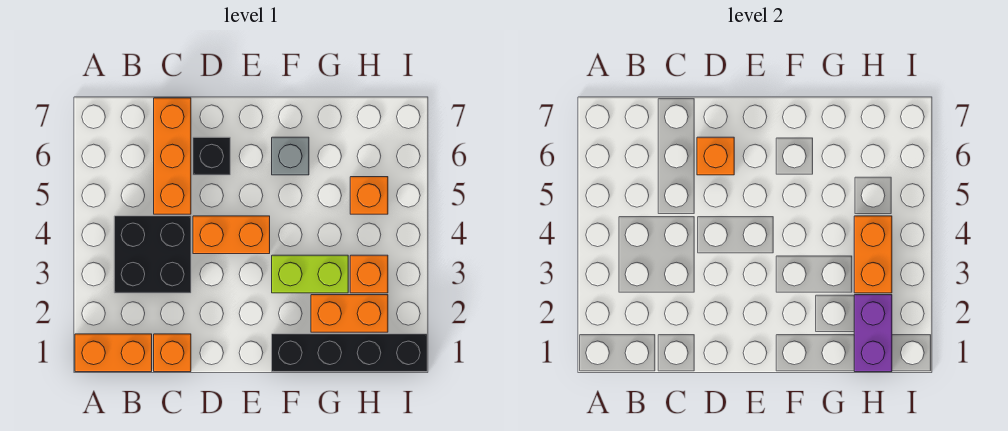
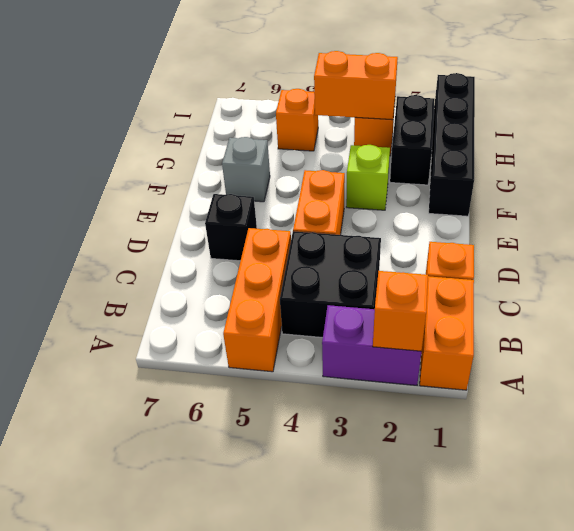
orange 1x3 brick [154,98,191,214] -> orange 1x3 brick turned to [223,228,291,372]
orange 1x1 brick [697,137,734,175] -> orange 1x1 brick moved to [373,271,428,351]
lime 1x2 brick [272,255,348,293] -> lime 1x1 brick [346,145,390,210]
orange 1x2 brick [311,295,388,332] -> black 1x2 brick [390,95,435,185]
purple 1x2 brick [854,295,892,372] -> purple 1x2 brick moved to [322,305,421,385]

